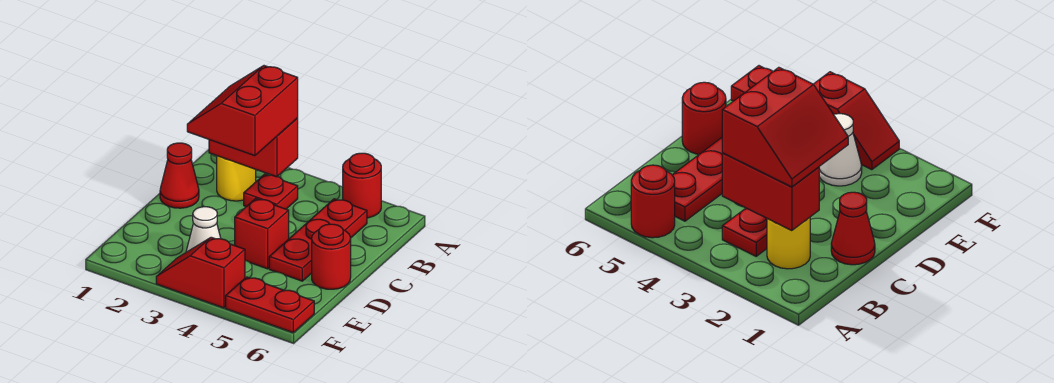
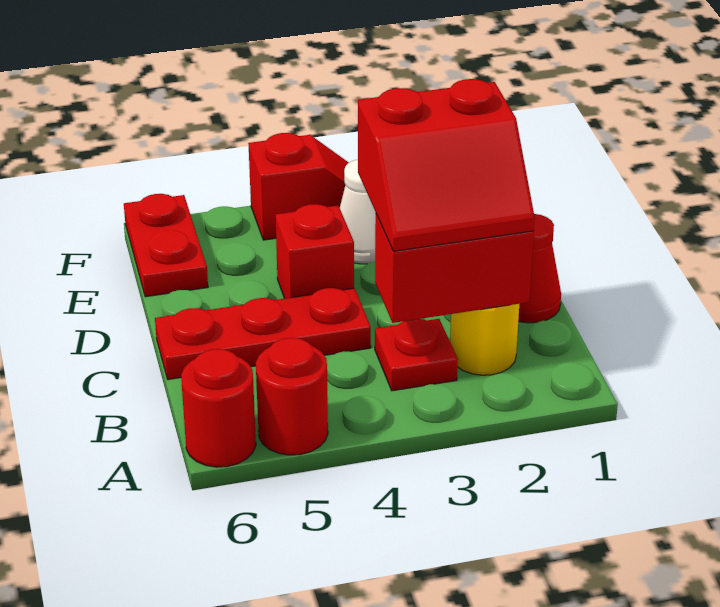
red 2x2 slope [187,66,298,156] -> red 2x2 slope turned to [358,79,535,251]
red 1x3 plate [269,199,367,281] -> red 1x3 plate turned to [155,288,371,380]
red 1x1 round brick [312,224,351,289] -> red 1x1 round brick moved to [181,349,256,467]
red 1x2 plate [226,277,314,332] -> red 1x2 plate turned to [124,194,208,297]

